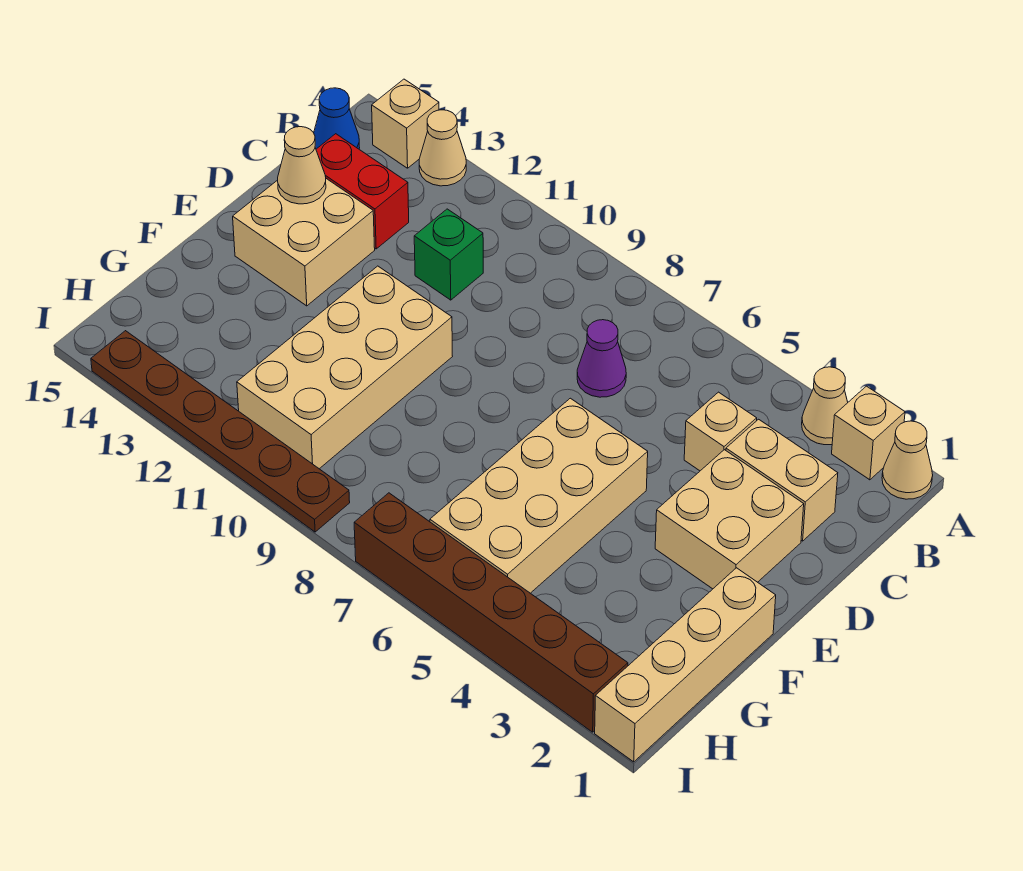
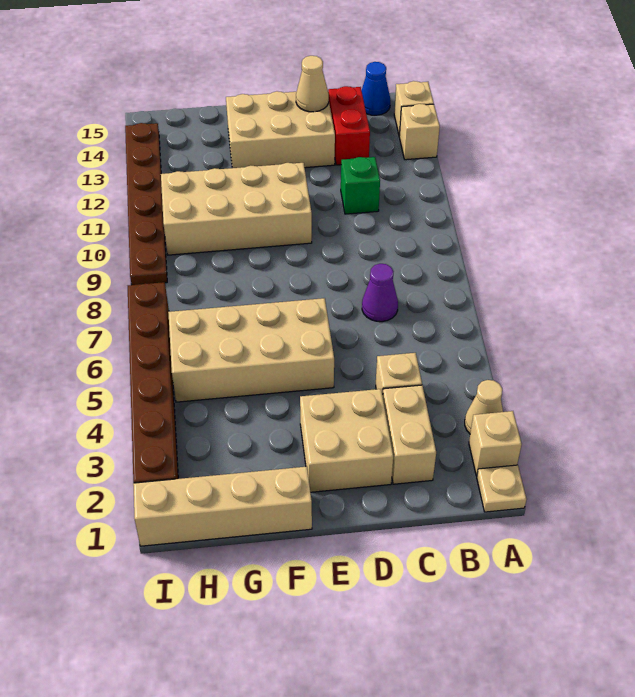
tan 1x1 cone [882,421,933,499] -> tan 1x1 plate [477,465,526,512]
tan 1x1 cone [419,110,466,186] -> tan 1x1 brick [399,104,440,160]
tan 2x2 brick [233,179,375,306] -> tan 2x3 brick [226,91,335,168]

